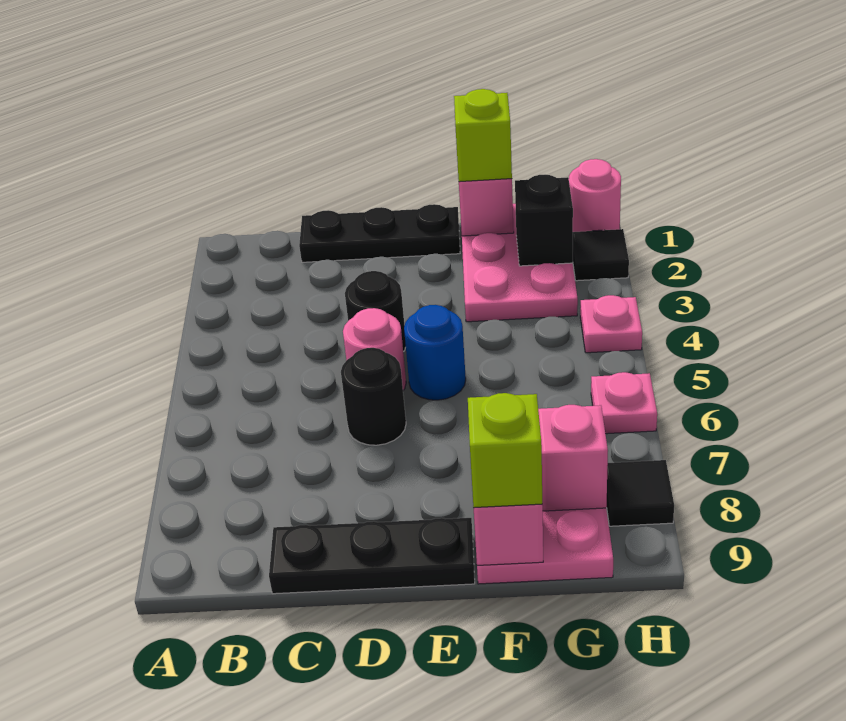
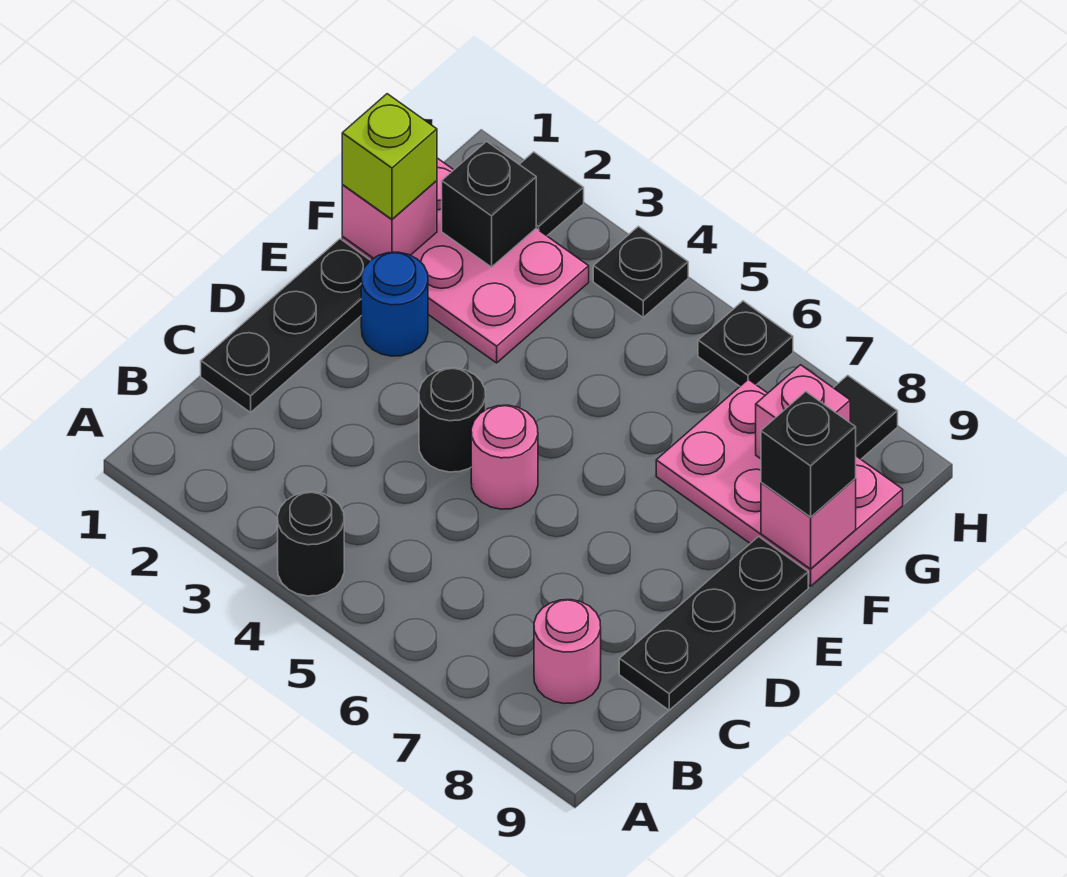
black 1x1 round brick [341,348,406,445] -> black 1x1 round brick moved to [278,492,344,596]
blue 1x1 round brick [404,305,466,400] -> blue 1x1 round brick moved to [361,252,428,356]
lime 1x1 brick [468,393,542,508] -> black 1x1 brick [761,392,856,517]
pink 1x1 round brick [569,159,621,232] -> pink 1x1 round brick moved to [534,600,601,704]
pink 1x1 plate [580,295,642,353] -> black 1x1 plate [593,226,688,317]
pink 1x1 plate [591,372,657,434] -> black 1x1 plate [698,301,793,386]

